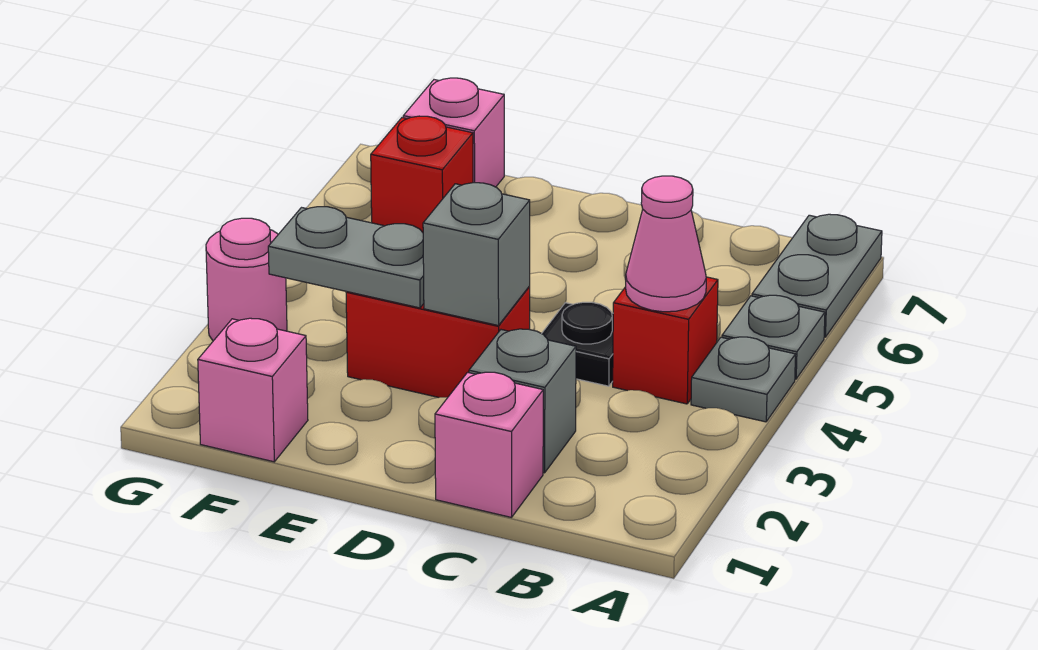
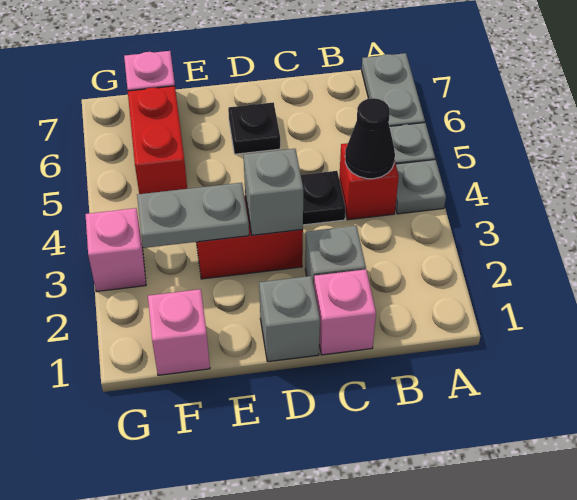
pink 1x1 cone [626,176,706,312] -> black 1x1 cone [345,98,395,179]
none -> grey 1x1 brick [259,276,320,362]
none -> black 1x1 plate [228,102,280,154]
red 1x1 brick [371,116,473,232] -> red 1x2 brick [128,86,187,194]
pink 1x1 round brick [206,218,287,341] -> pink 1x1 brick [85,208,146,292]

